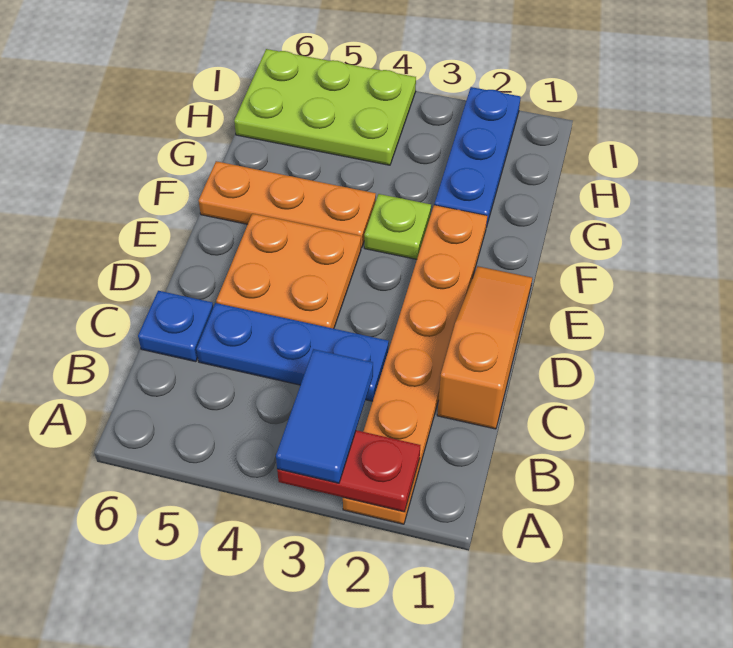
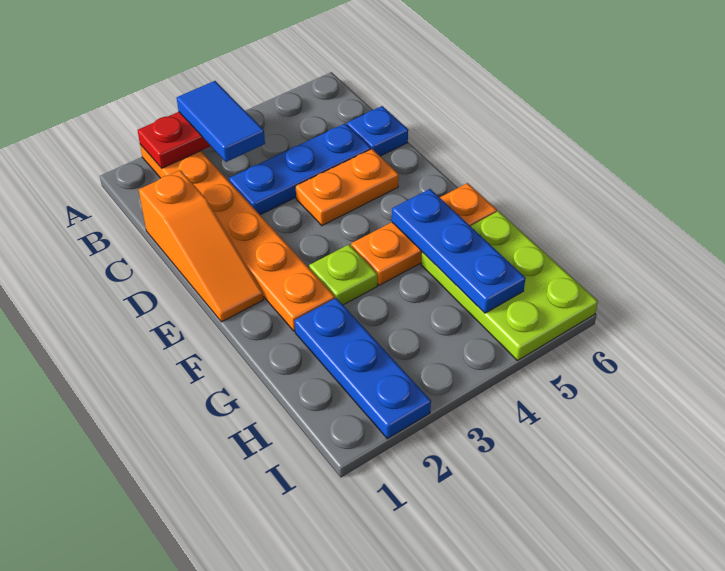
orange 2x2 plate [216,214,361,329] -> orange 1x2 plate [295,149,399,226]
none -> blue 1x3 plate [392,189,526,313]
lime 2x3 plate [234,49,416,165] -> lime 2x3 plate turned to [421,211,598,361]

